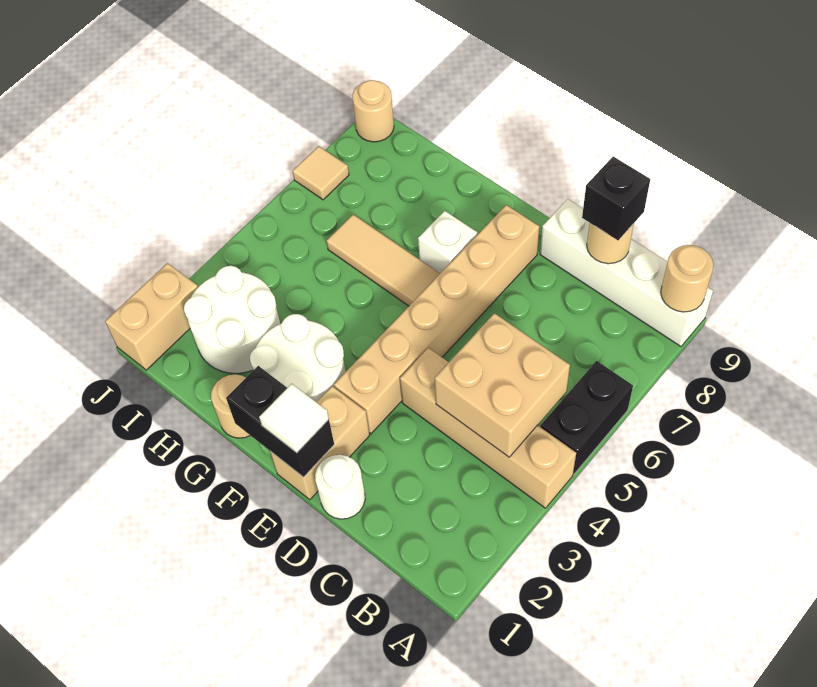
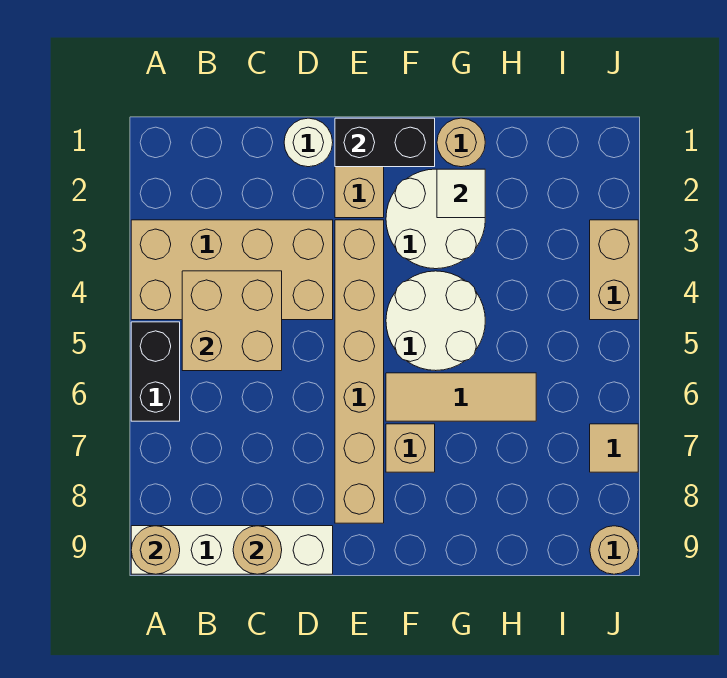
tan 1x4 brick [400,348,576,508] -> tan 2x4 brick [131,220,333,320]
black 1x1 brick [582,157,650,240] -> none
white 1x1 tile [259,384,329,453] -> white 1x1 tile moved to [437,169,485,218]
white 1x1 brick [418,211,477,273] -> tan 1x1 brick [386,424,435,472]
white 2x2 round brick [184,266,280,373] -> white 2x2 round brick moved to [386,271,485,371]
tan 1x2 brick [105,263,198,370] -> tan 1x2 brick moved to [590,220,638,320]

